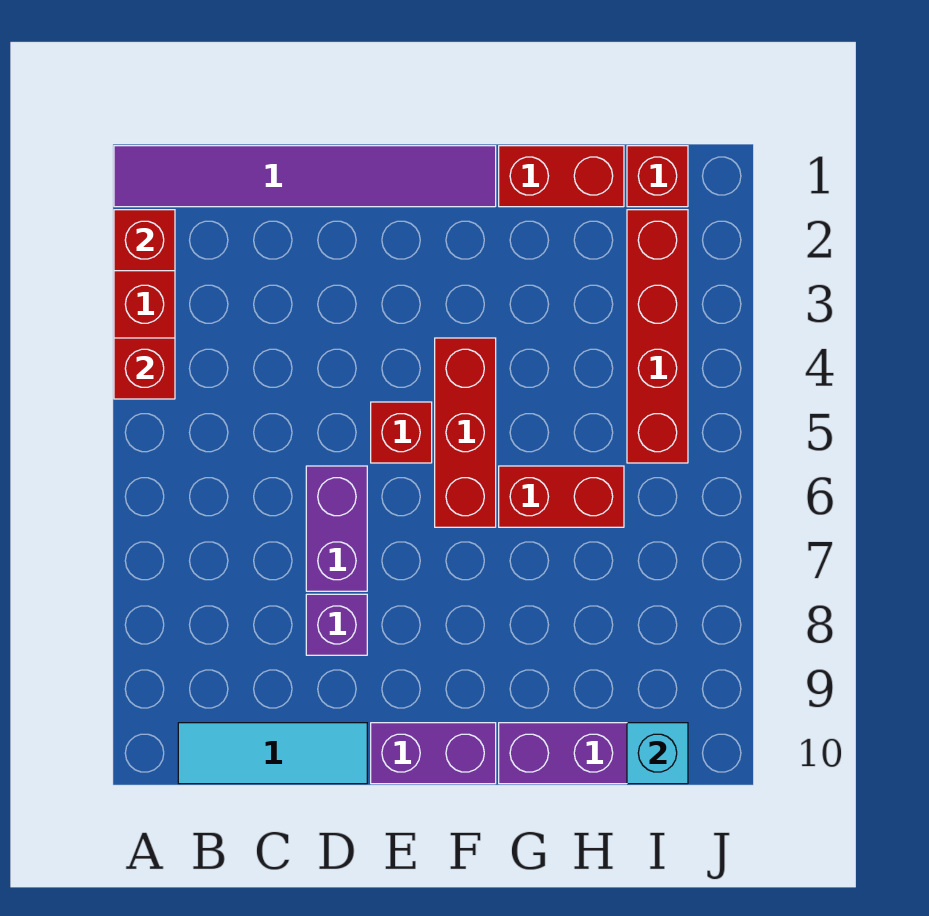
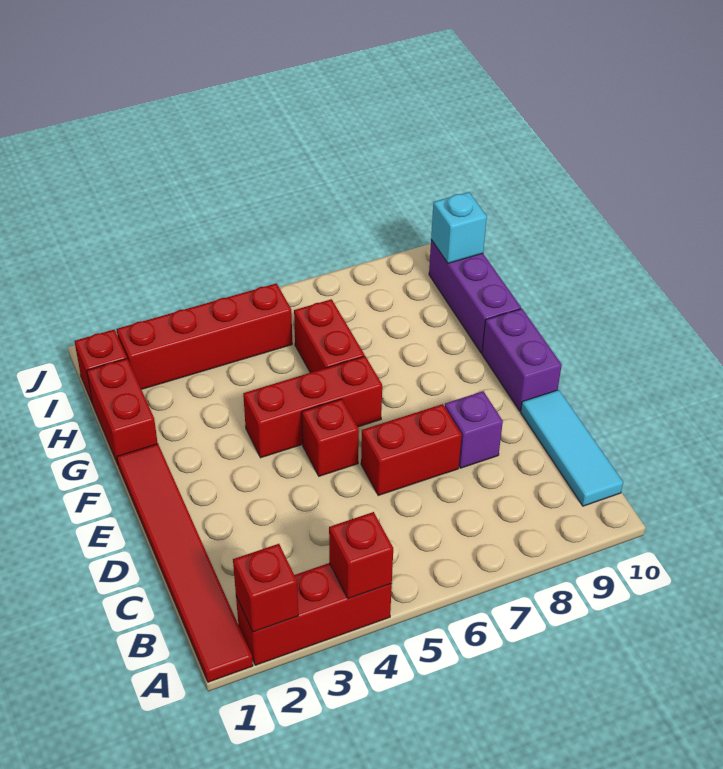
purple 1x6 tile [114,146,496,207] -> red 1x6 tile [117,444,253,682]
purple 1x2 brick [306,466,367,591] -> red 1x2 brick [361,404,462,495]

